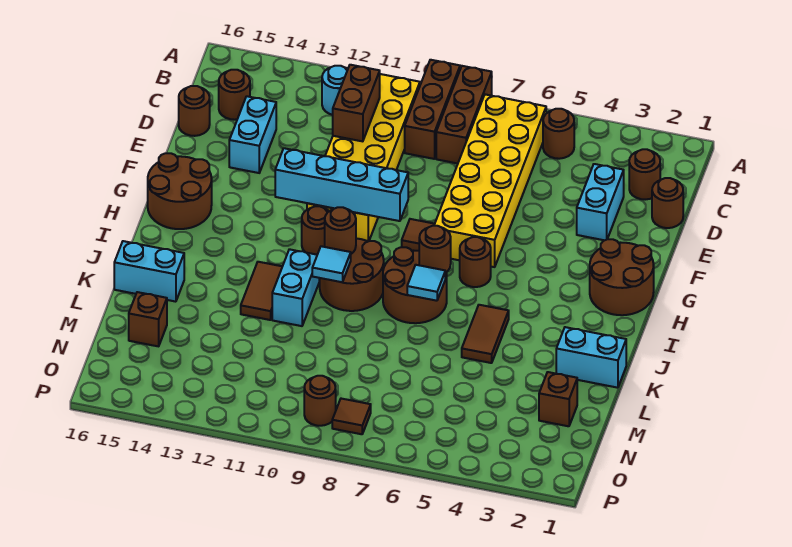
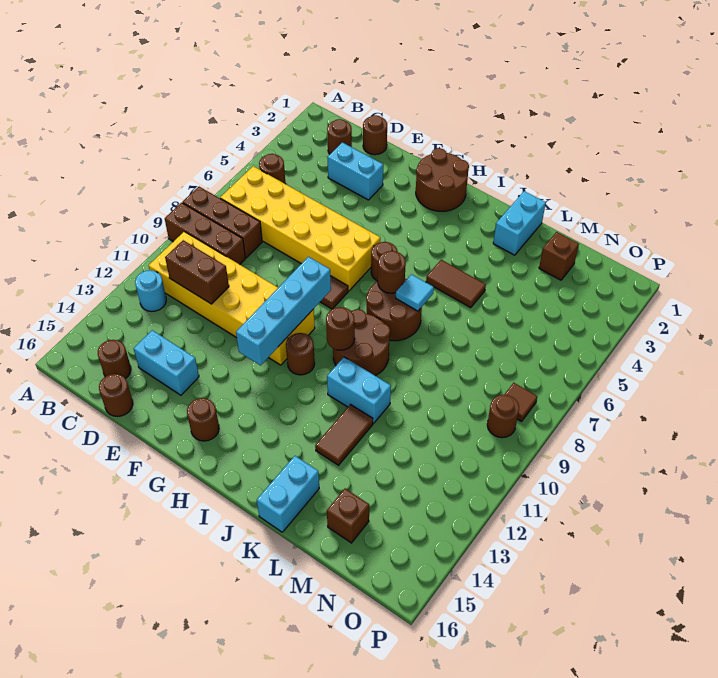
brown 2x2 round brick [148,153,212,229] -> brown 1x1 round brick [187,398,219,441]
cyan 1x1 tile [312,246,351,282] -> none
brown 1x2 tile [241,262,282,320] -> brown 1x2 tile turned to [315,404,373,465]

